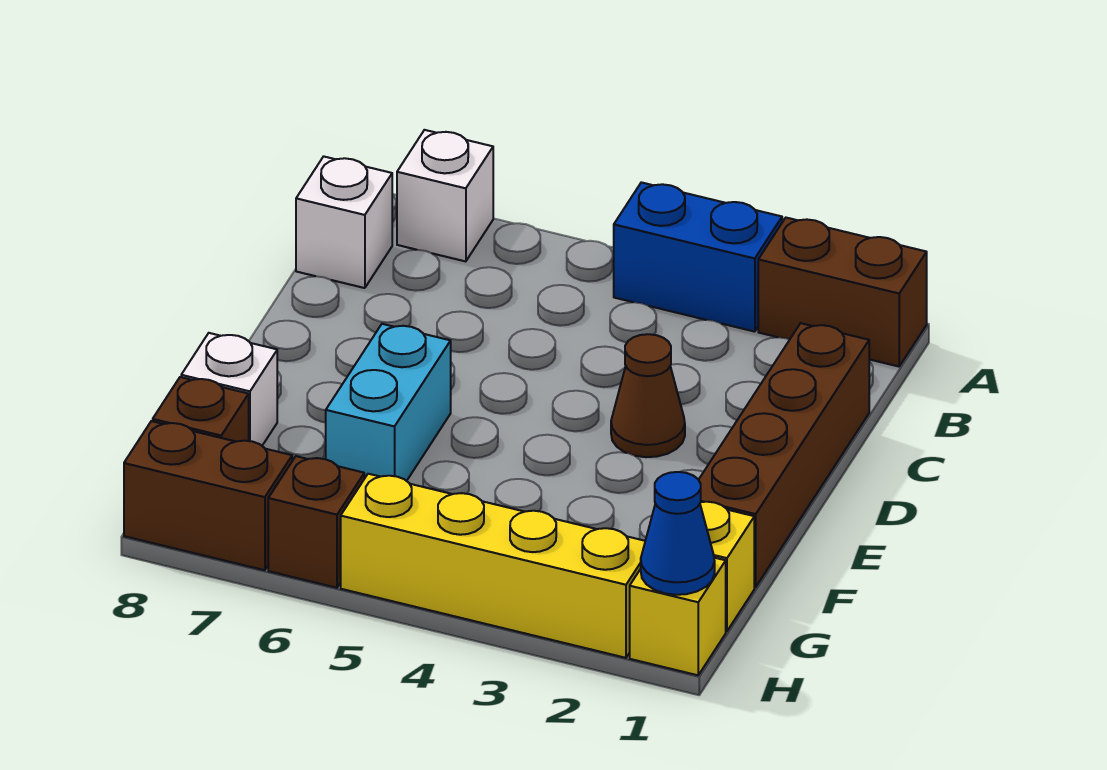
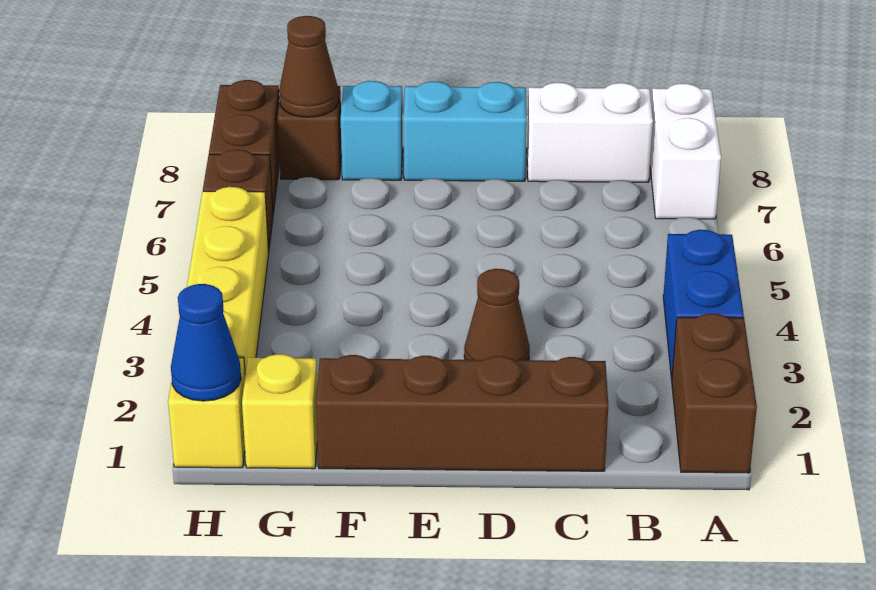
white 1x1 brick [397,130,493,261] -> white 1x2 brick [650,83,721,219]
white 1x1 brick [296,156,392,288] -> white 1x2 brick [527,83,653,182]
cyan 1x2 brick [326,324,451,481] -> cyan 1x2 brick moved to [404,82,527,181]
white 1x1 brick [181,333,277,446] -> cyan 1x1 brick [341,81,403,180]
none -> brown 1x1 cone [279,16,339,117]

